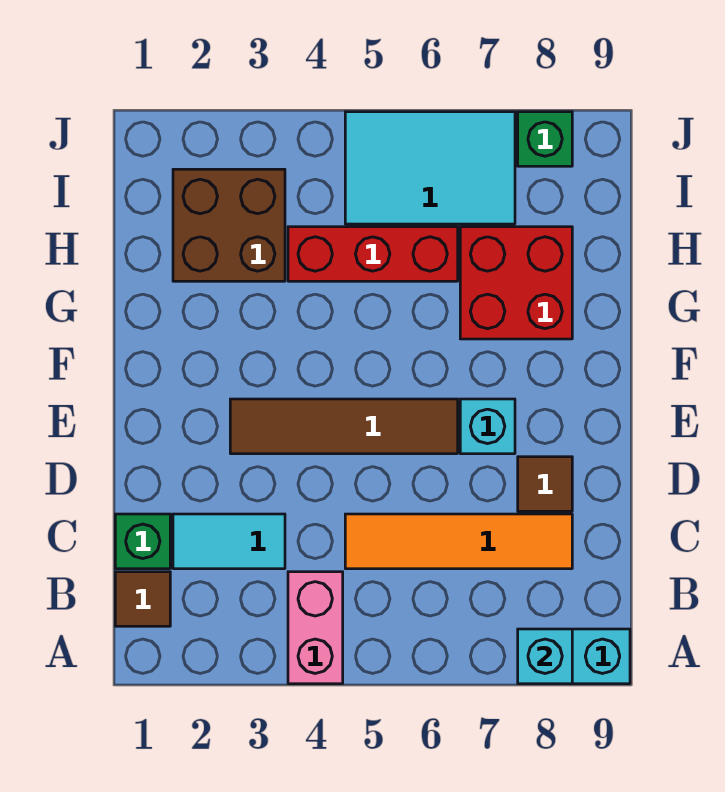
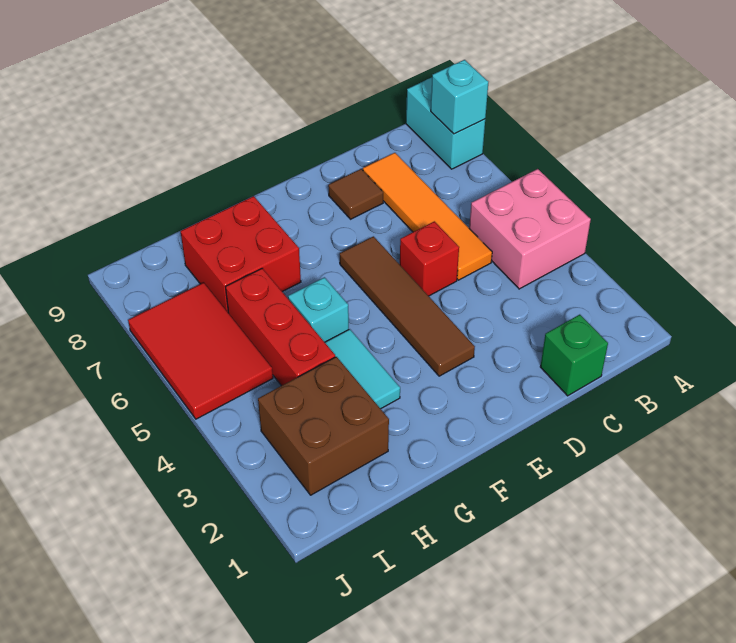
pink 1x2 brick [288,572,343,684] -> pink 2x2 brick [469,169,591,289]
brown 1x1 tile [115,572,170,626] -> none
cyan 1x2 tile [173,514,285,569] -> cyan 1x2 tile moved to [325,329,400,409]
none -> red 1x1 brick [400,221,459,296]
cyan 1x1 brick [460,399,515,454] -> cyan 1x1 brick moved to [288,277,349,342]
cyan 2x3 tile [345,112,515,224] -> red 2x3 tile [128,283,273,419]
green 1x1 brick [518,112,572,166] -> none

